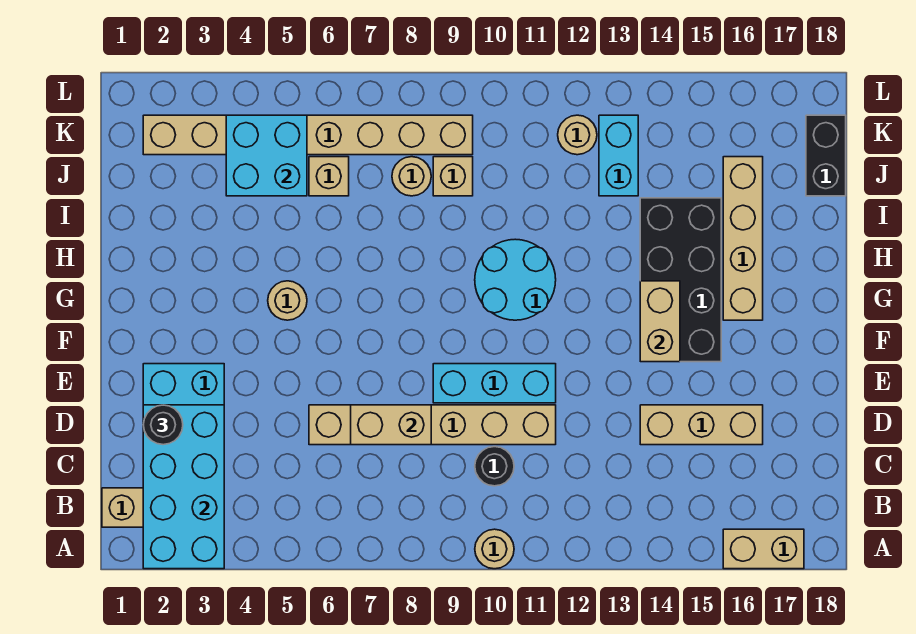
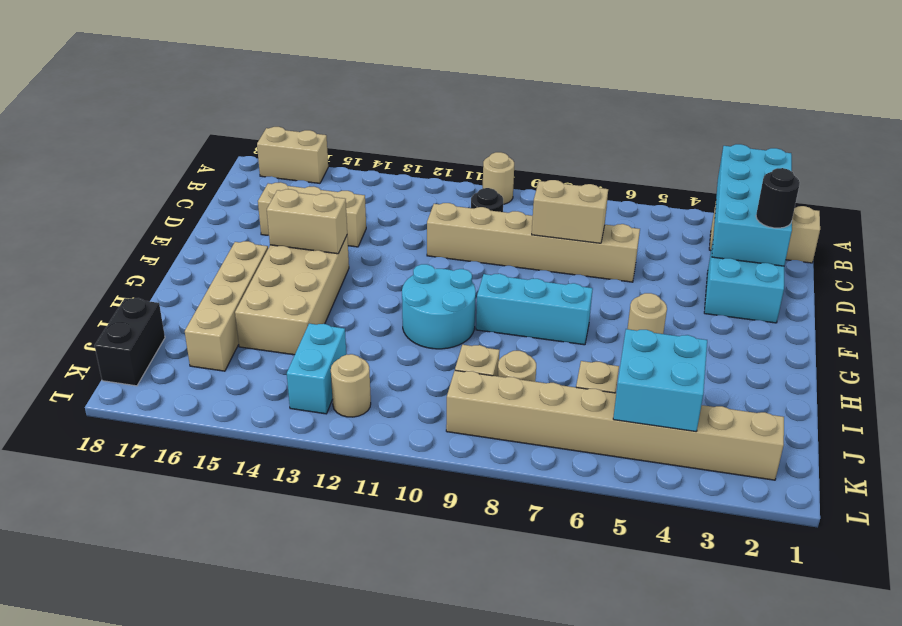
cyan 1x3 brick [433,364,556,403] -> cyan 1x3 brick moved to [476,274,593,345]
black 2x4 brick [640,198,721,362] -> tan 2x4 brick [235,236,349,355]
tan 1x2 brick [640,281,680,362] -> tan 1x2 brick turned to [267,189,347,254]

